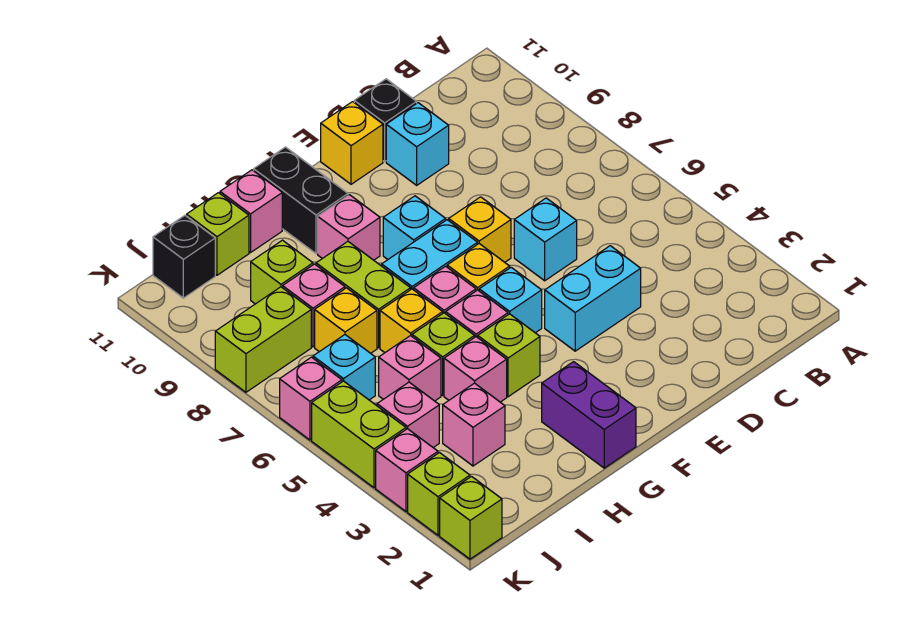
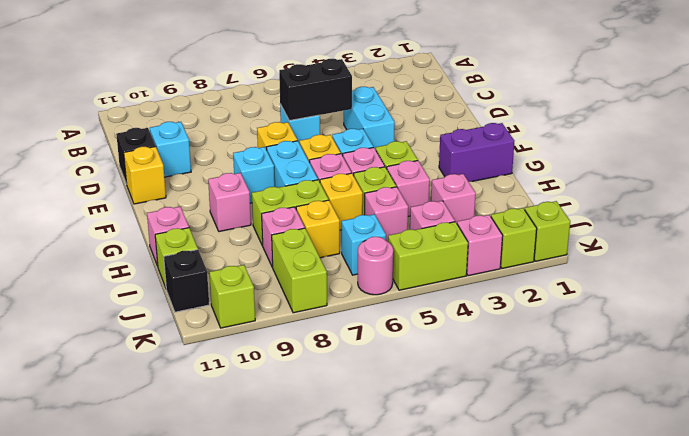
black 1x2 brick [254,147,348,254] -> black 1x2 brick moved to [279,59,352,121]
lime 1x1 brick [251,240,313,304] -> lime 1x1 brick moved to [209,265,255,328]
pink 1x1 brick [280,357,342,440] -> pink 1x1 round brick [358,237,393,295]

